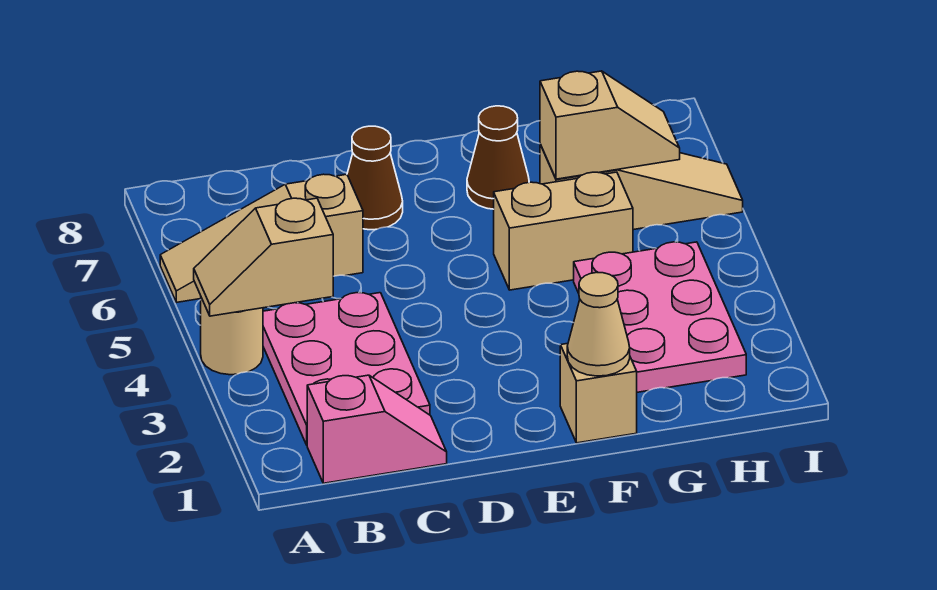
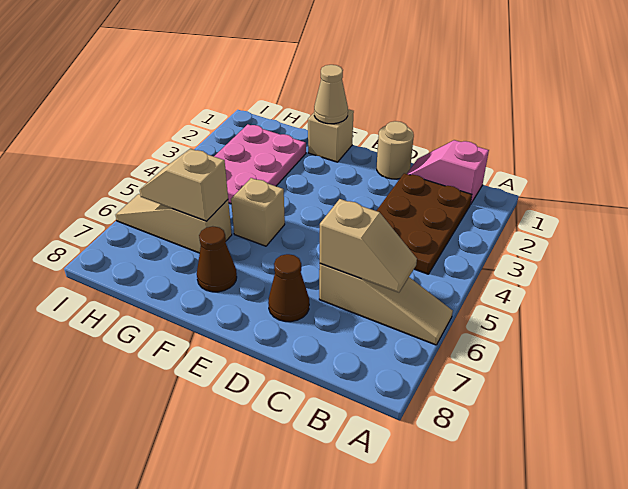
tan 1x1 round brick [201,298,263,375] -> tan 1x1 round brick moved to [377,121,414,179]
tan 1x2 slope [194,198,333,316] -> tan 1x2 slope moved to [320,199,417,292]
pink 2x3 plate [263,293,430,445] -> brown 2x3 plate [377,173,472,274]
tan 1x2 brick [494,172,633,290] -> tan 1x1 brick [231,178,285,246]

